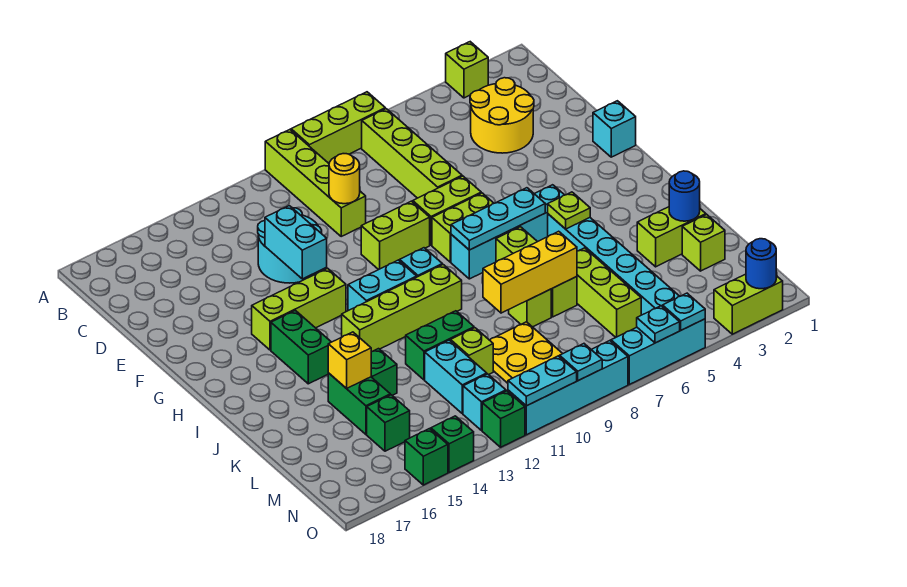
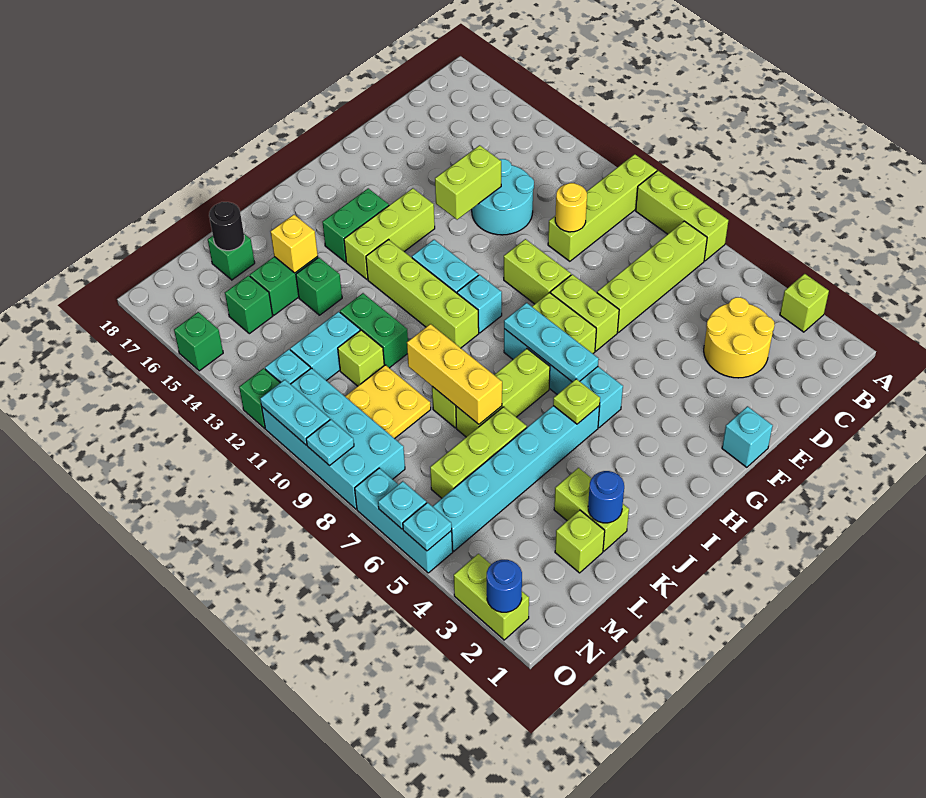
cyan 1x2 brick [265,206,327,279] -> lime 1x2 brick [435,145,501,220]
lime 1x3 brick [252,268,346,350] -> lime 1x3 brick turned to [344,188,435,279]
none -> black 1x1 round brick [209,202,244,251]
cyan 1x4 brick [508,341,628,435] -> cyan 2x4 brick [262,368,405,509]
green 1x1 brick [431,416,474,472] -> green 1x1 brick moved to [208,234,255,280]

